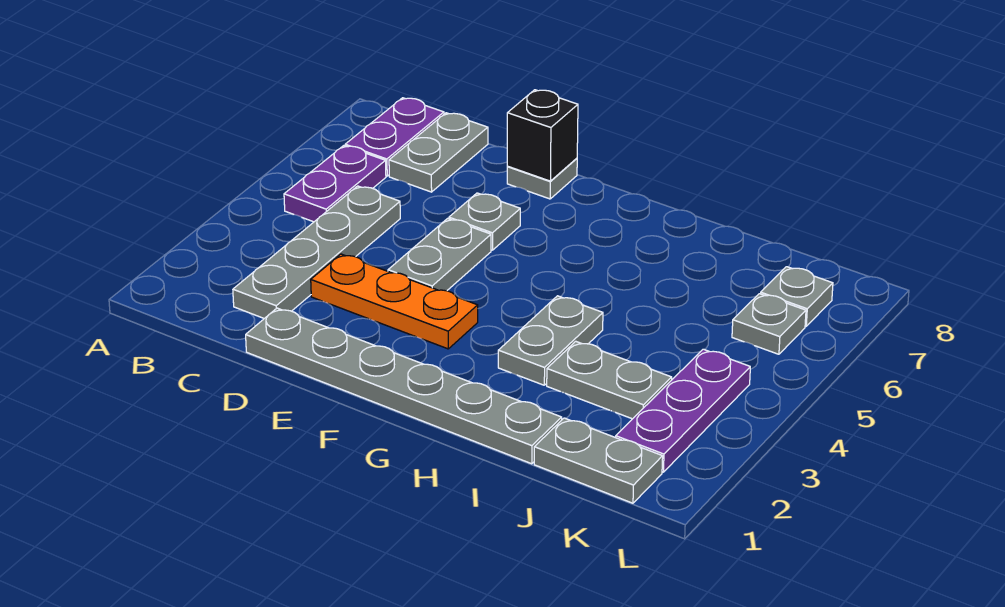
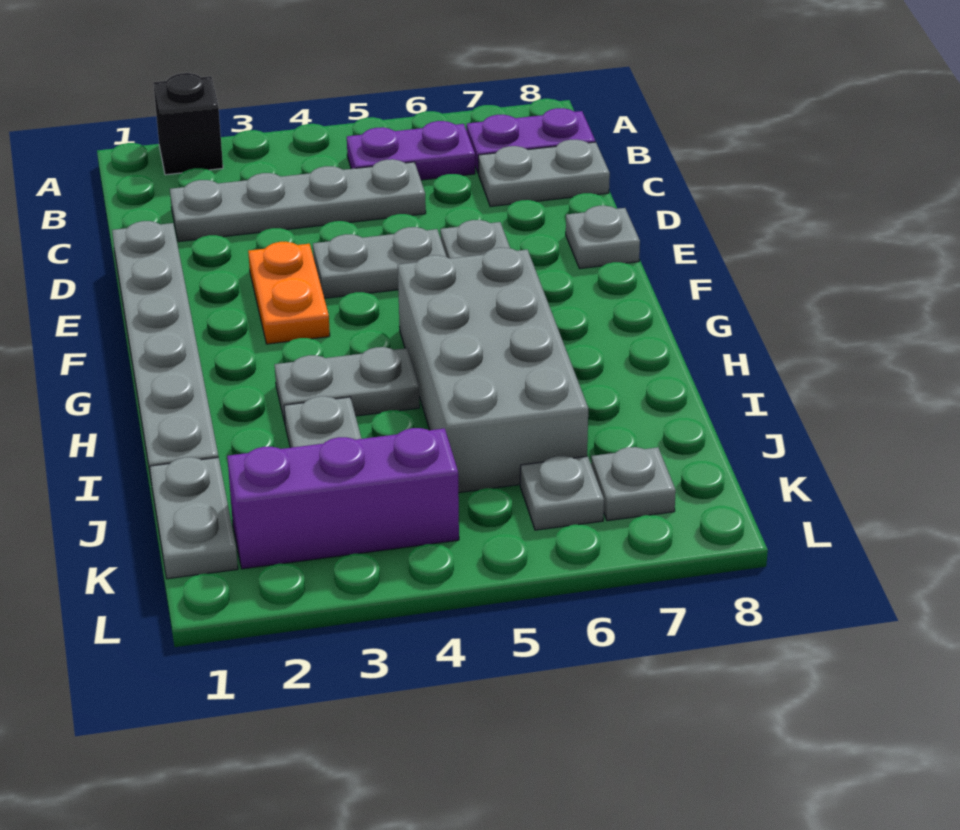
orange 1x3 plate [311,254,478,349] -> orange 1x2 plate [248,242,330,344]
black 1x1 brick [507,90,578,181] -> black 1x1 brick moved to [153,73,223,175]
none -> grey 2x4 brick [398,248,588,493]
purple 1x3 plate [616,349,750,472] -> purple 1x3 brick [227,428,459,569]

